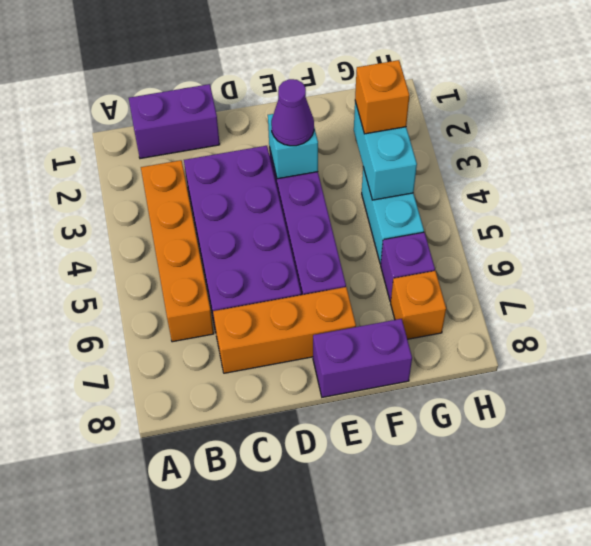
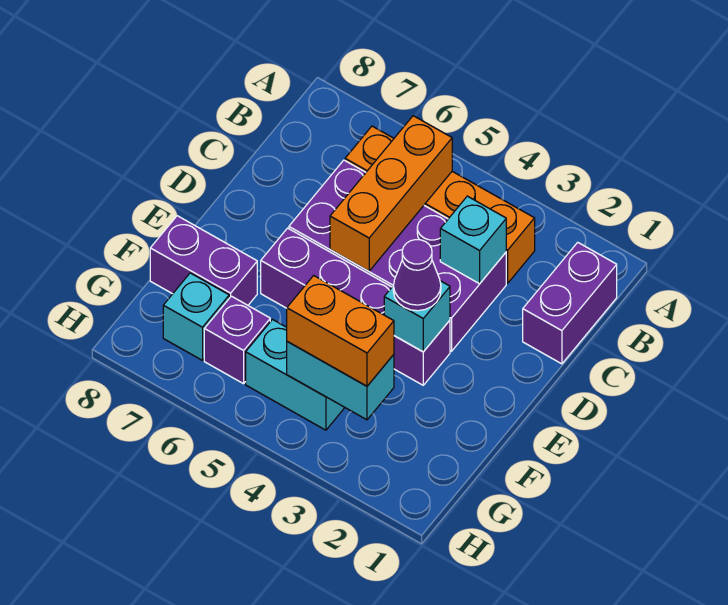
none -> cyan 1x1 brick [440,196,506,284]
orange 1x3 brick [213,287,356,373] -> orange 1x3 brick moved to [330,116,452,271]
purple 1x2 brick [313,319,412,397] -> purple 1x2 brick turned to [150,216,257,305]
orange 1x1 brick [355,60,409,134] -> orange 1x2 brick [287,275,394,386]
orange 1x1 brick [391,271,446,339] -> cyan 1x1 brick [163,273,229,360]

